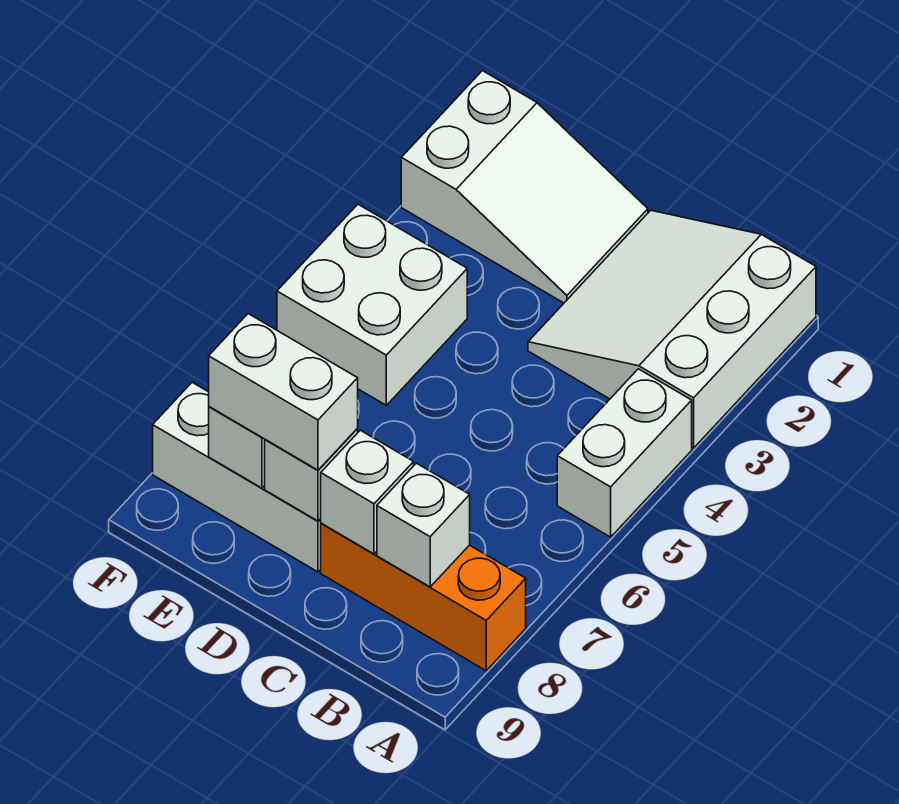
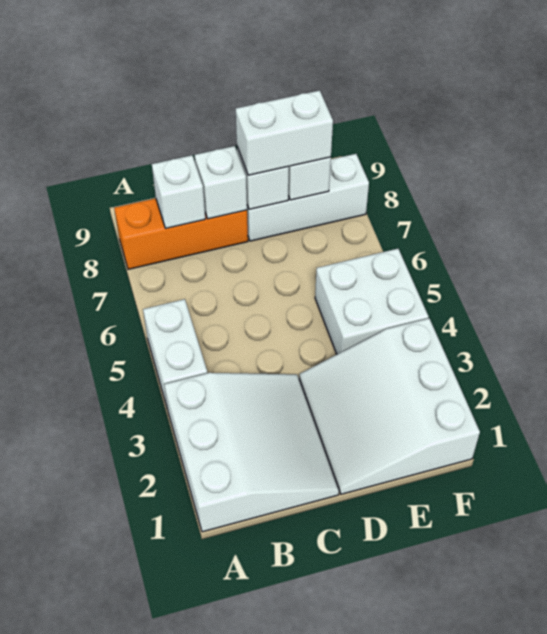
white 2x3 slope [401,71,648,303] -> white 3x3 slope [299,318,480,494]

